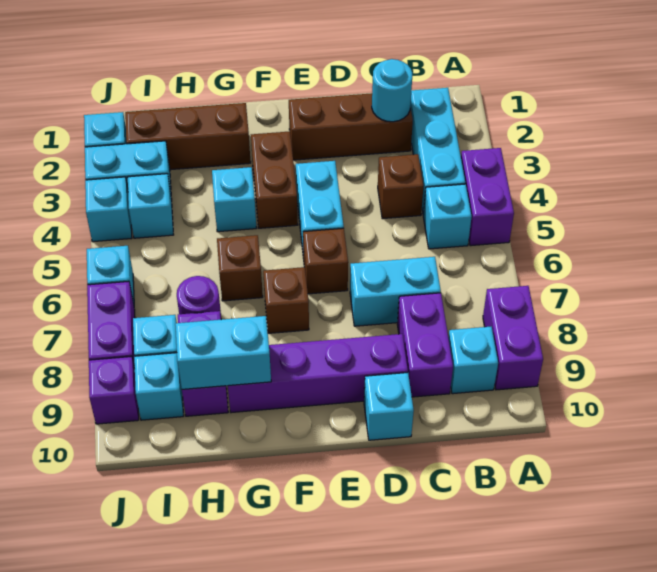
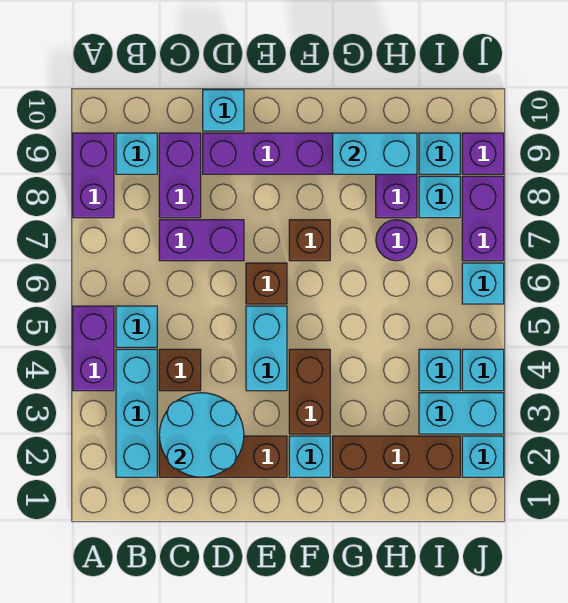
cyan 1x1 round brick [372,59,412,122] -> cyan 2x2 round brick [159,393,244,477]
cyan 1x2 brick [350,257,441,326] -> purple 1x2 brick [159,220,244,261]
cyan 1x1 brick [212,167,256,232] -> cyan 1x1 brick moved to [289,436,330,477]
brown 1x1 brick [217,235,263,301] -> none

